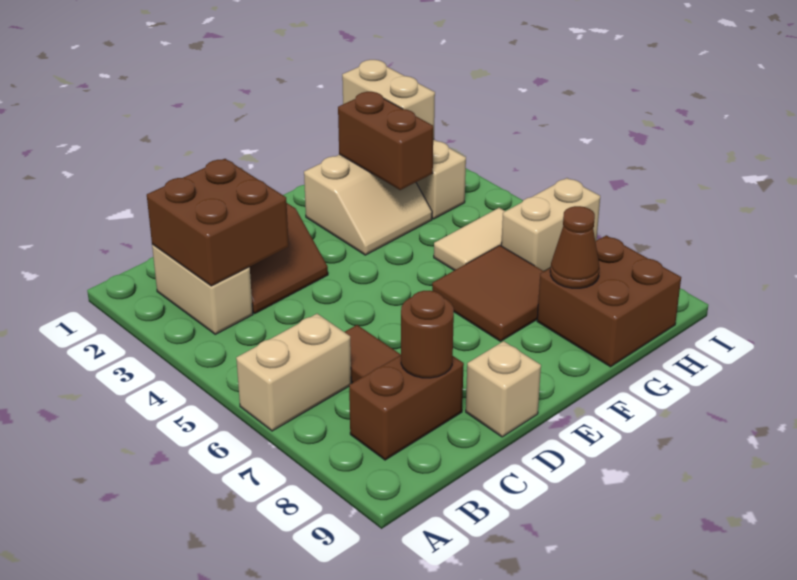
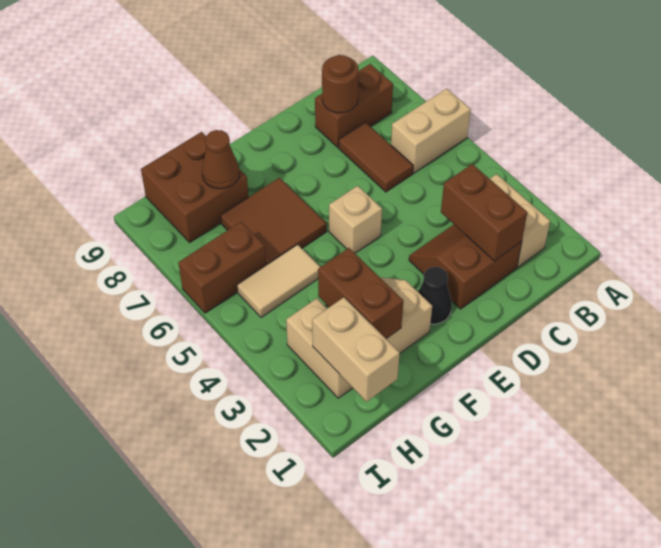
brown 2x2 brick [147,159,289,286] -> brown 1x2 brick [441,164,527,261]
tan 1x1 brick [466,341,541,437] -> tan 1x1 brick moved to [329,186,382,253]
none -> black 1x1 cone [418,267,452,324]
tan 1x2 brick [501,178,600,271] -> brown 1x2 brick [178,222,266,313]

